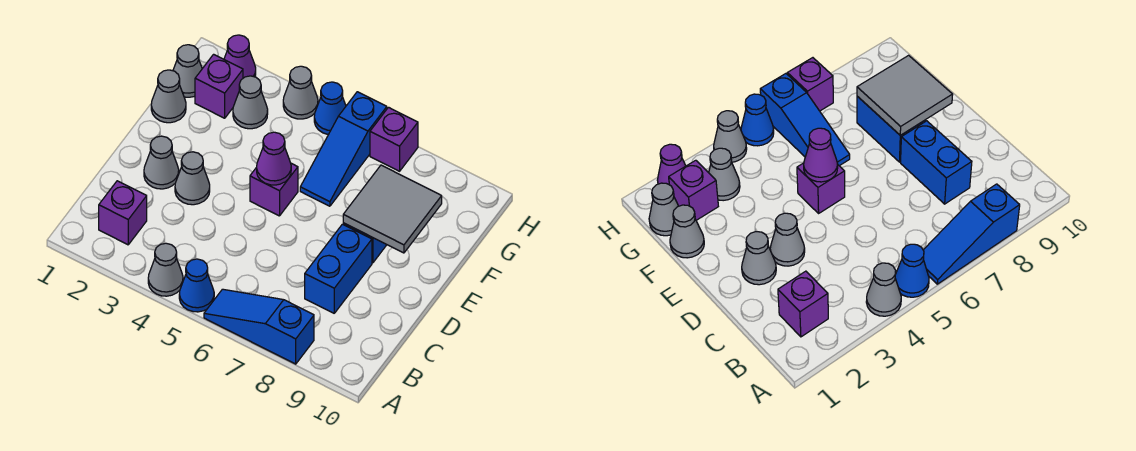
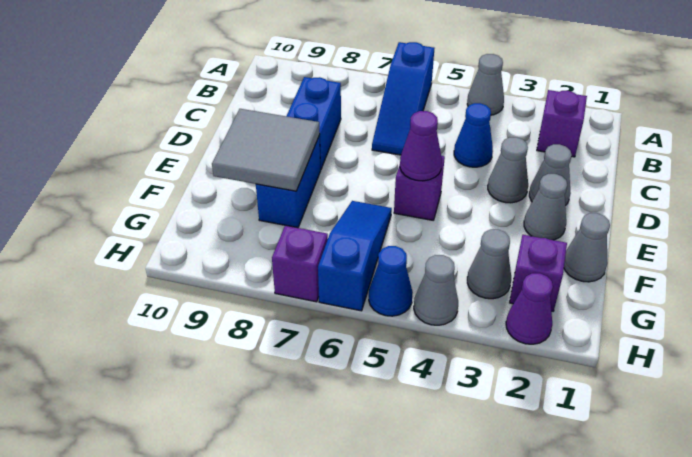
blue 1x1 cone [179,259,214,312] -> blue 1x1 cone moved to [454,103,493,167]
blue 1x3 slope [204,289,314,364] -> blue 1x3 slope turned to [372,42,434,155]
grey 1x1 cone [173,45,202,97] -> grey 1x1 cone moved to [524,174,567,240]

